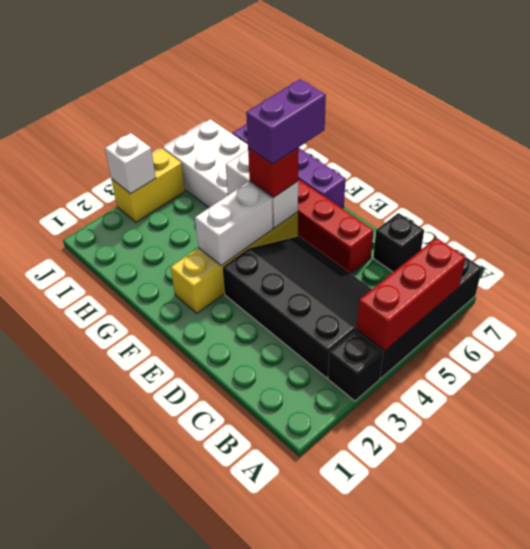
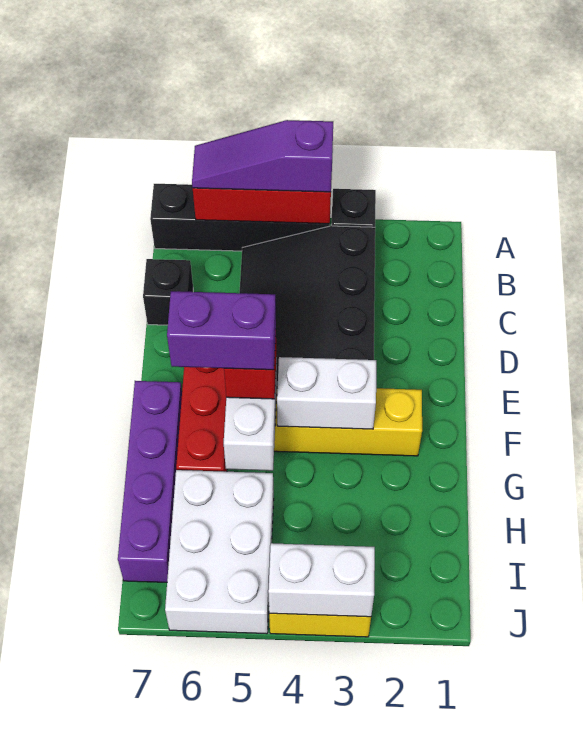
none -> purple 1x3 slope [192,120,333,192]
white 1x1 brick [105,133,156,194] -> white 1x2 brick [268,543,375,617]

